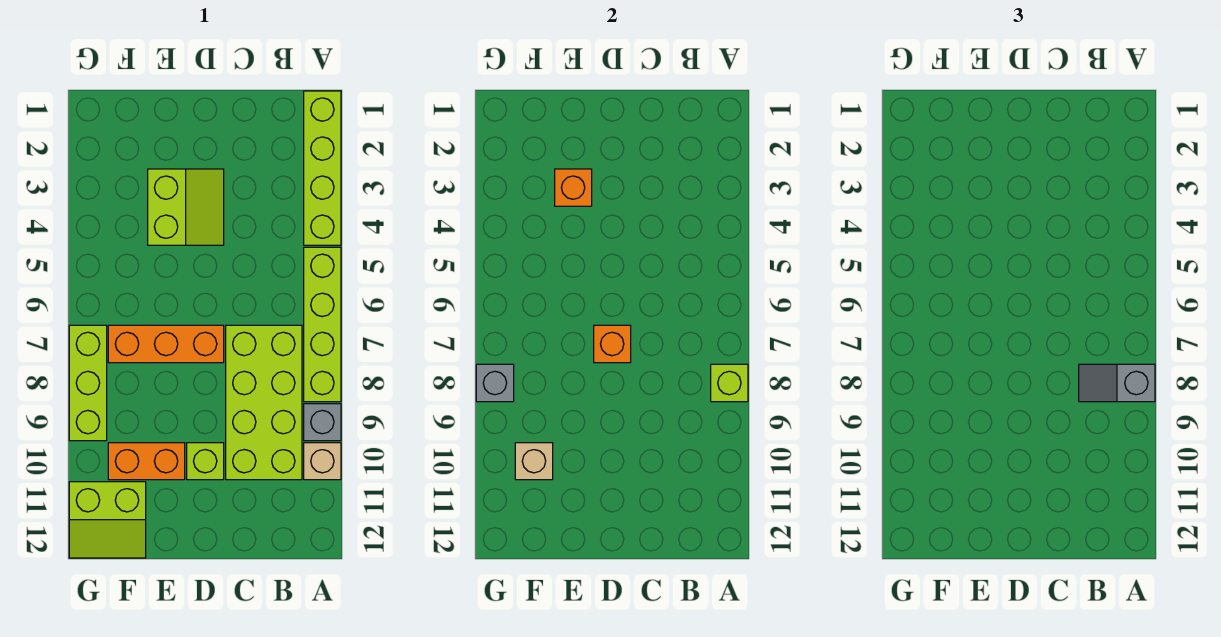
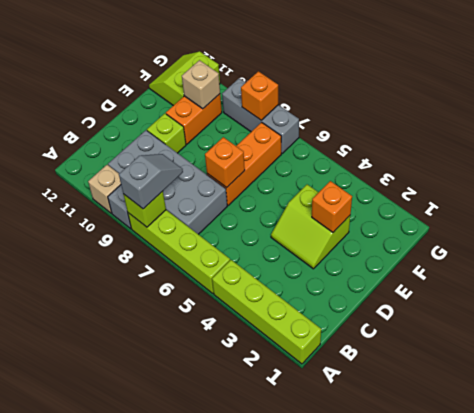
lime 2x4 brick [226,325,302,480] -> grey 2x4 brick [108,130,227,234]
lime 1x3 brick [69,325,107,441] -> grey 1x3 brick [222,78,299,153]
grey 1x1 brick [476,364,514,402] -> orange 1x1 brick [241,71,278,120]

